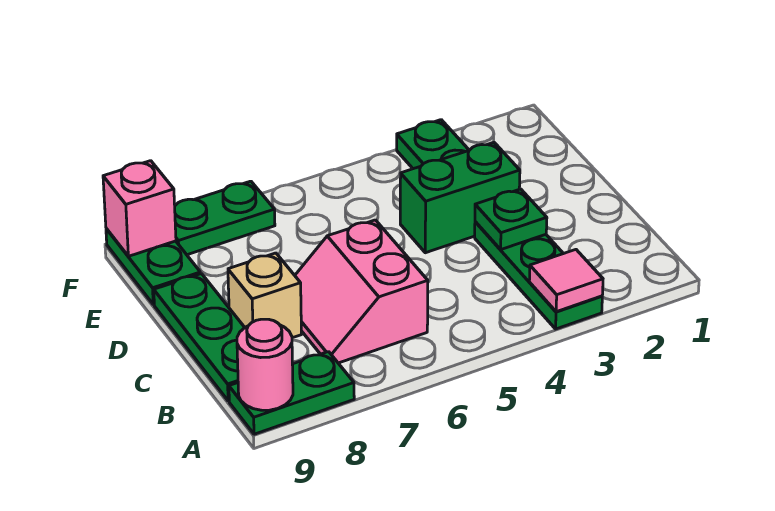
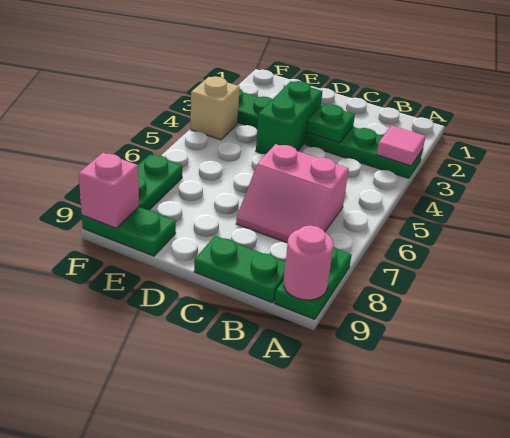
green 1x3 plate [154,274,245,401] -> green 1x2 plate [194,236,286,303]
tan 1x1 brick [228,253,301,338] -> tan 1x1 brick moved to [191,76,240,140]

